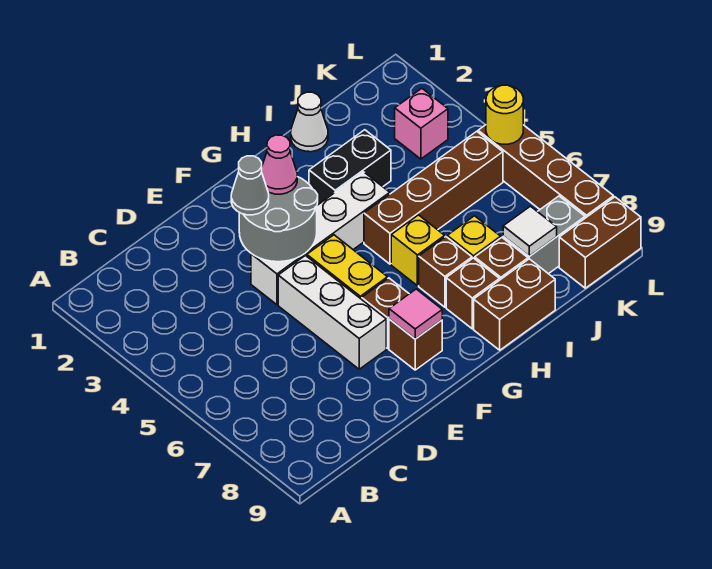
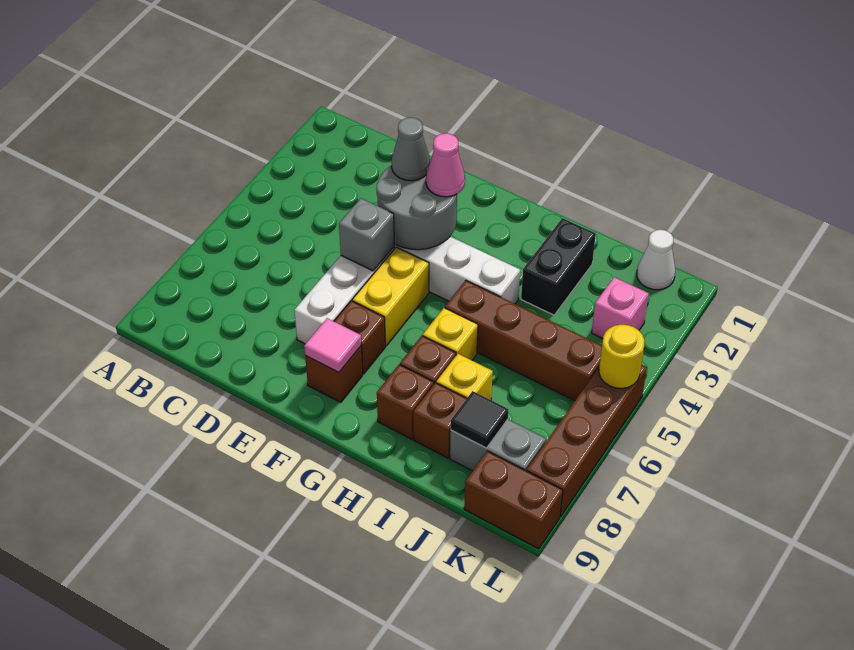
none -> grey 1x1 brick [339,198,394,271]
black 1x2 brick [309,130,391,205] -> black 1x2 brick turned to [521,218,596,315]
brown 1x2 brick [474,259,555,350] -> none
white 1x1 cone [291,92,328,152] -> white 1x1 cone moved to [637,230,675,290]
white 1x1 tile [503,206,557,256] -> black 1x1 tile [451,391,508,448]

